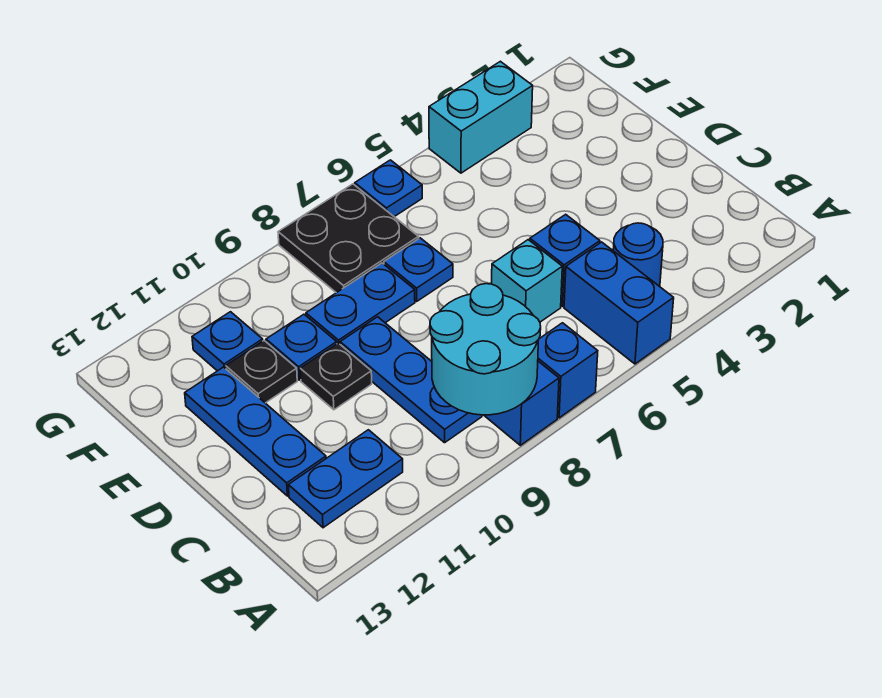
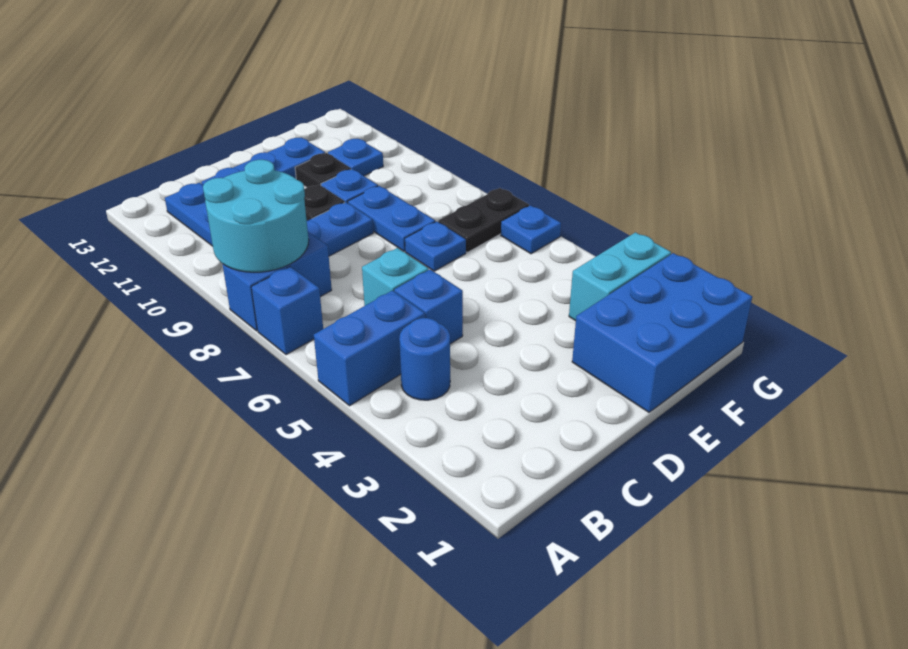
none -> blue 2x3 brick [572,253,752,412]
black 2x2 plate [278,184,419,293] -> black 1x2 plate [438,188,529,252]
cyan 1x2 brick [429,61,533,173] -> cyan 1x2 brick turned to [569,232,671,321]

